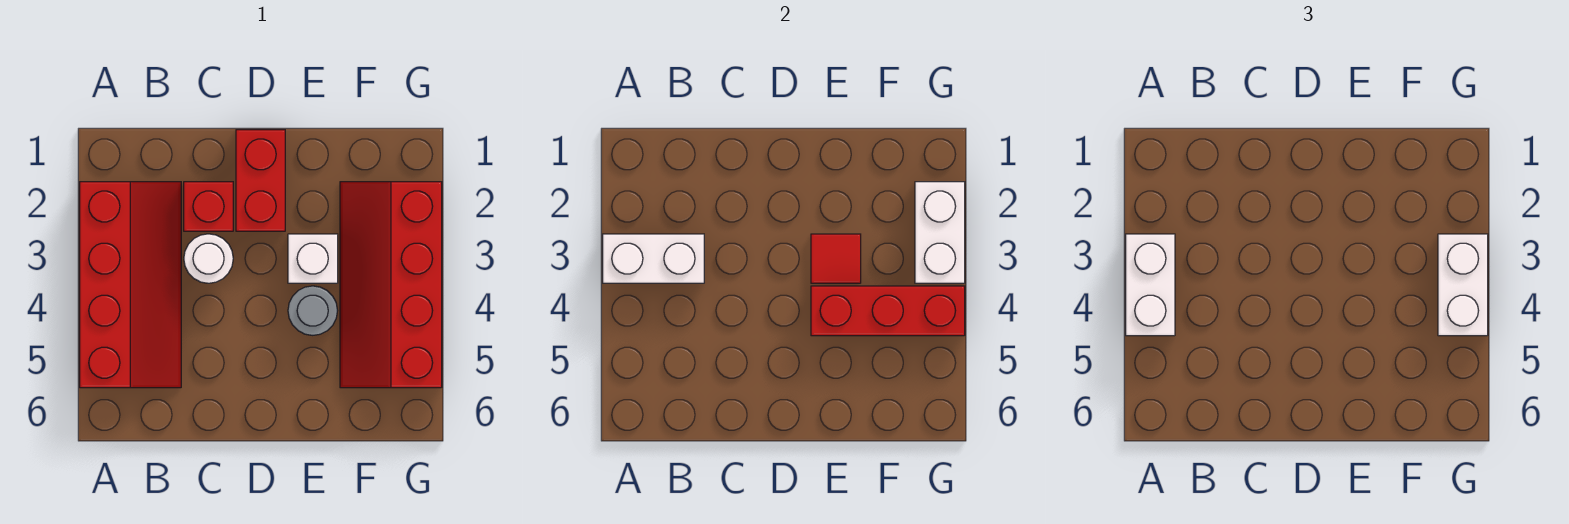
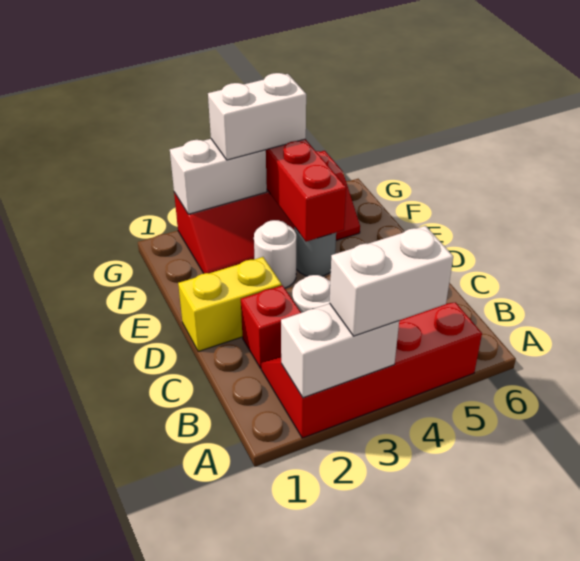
white 1x2 brick [603,234,704,283] -> white 1x2 brick turned to [281,304,399,398]
red 1x2 brick [236,130,285,231] -> yellow 1x2 brick [178,257,282,352]
white 1x1 brick [288,234,338,283] -> white 1x1 round brick [254,220,296,288]
red 1x1 tile [811,234,861,283] -> none

